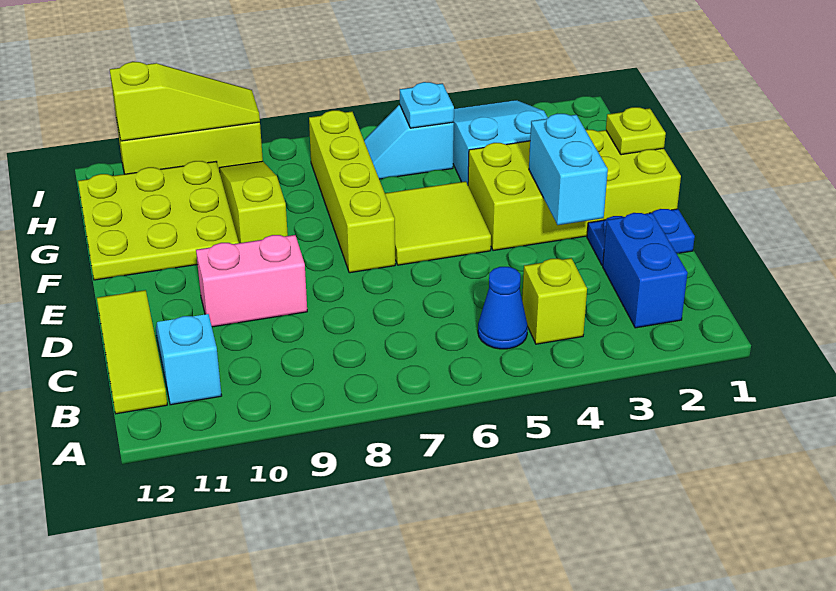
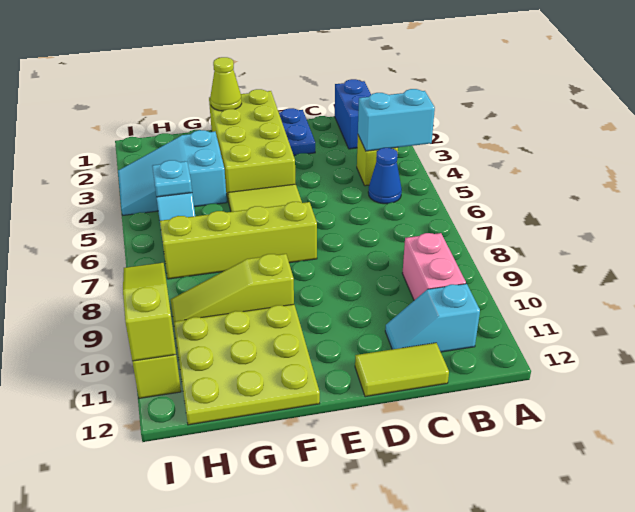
blue 1x2 brick [603,213,687,328] -> blue 1x2 brick turned to [335,79,371,149]
lime 1x3 tile [97,290,167,414] -> lime 1x2 tile [355,343,449,397]
cyan 1x2 brick [529,114,608,225] -> cyan 1x2 brick moved to [358,89,435,151]
pink 1x2 brick [196,235,307,327] -> pink 1x2 brick moved to [402,233,466,300]
lime 1x1 plate [606,107,666,155] -> lime 1x1 cone [210,57,242,111]

